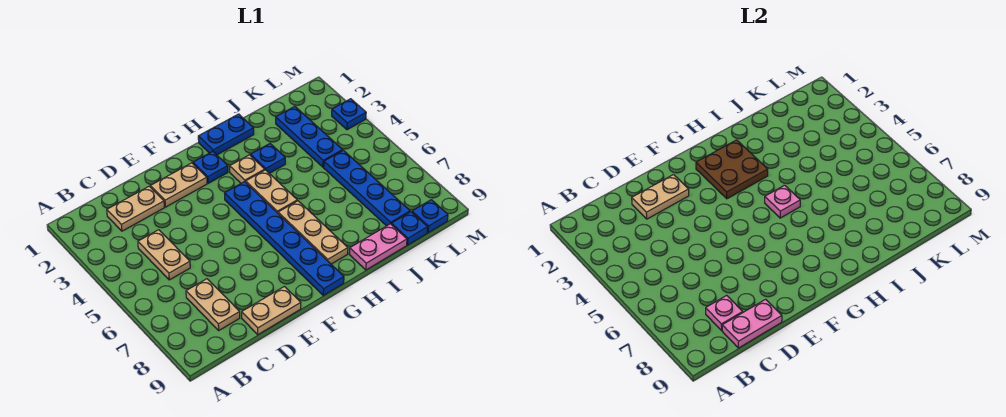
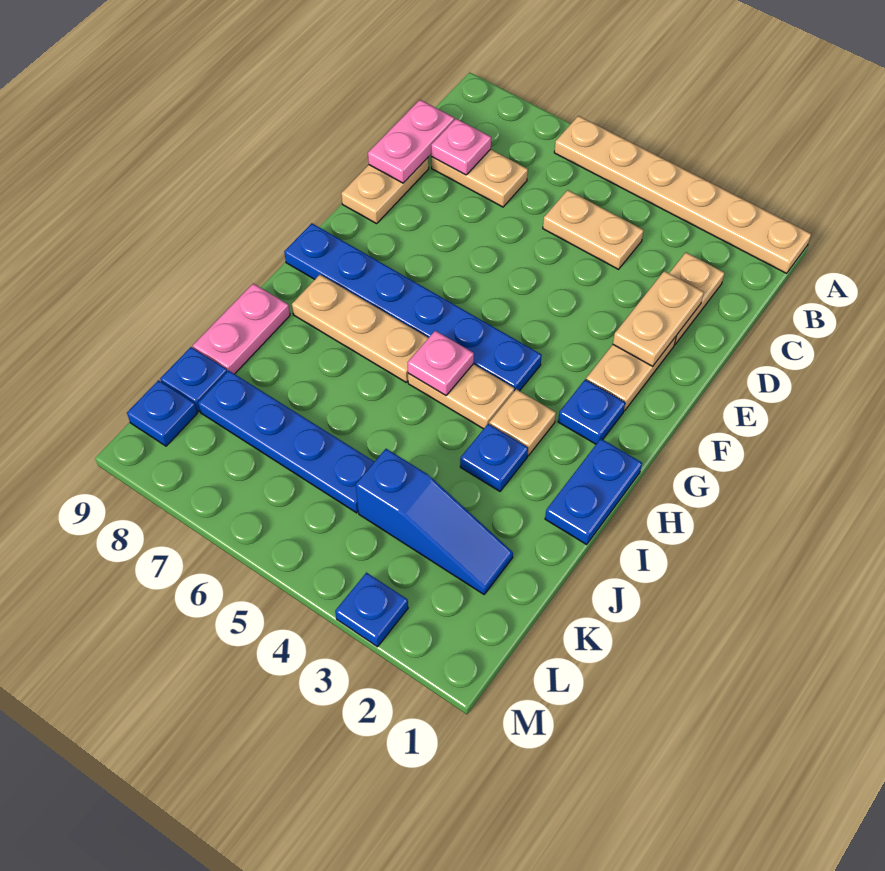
none -> tan 1x6 plate [554,116,811,273]
brown 2x2 plate [696,140,768,199] -> none
blue 1x3 plate [276,107,343,167] -> blue 1x3 slope [356,449,513,594]

